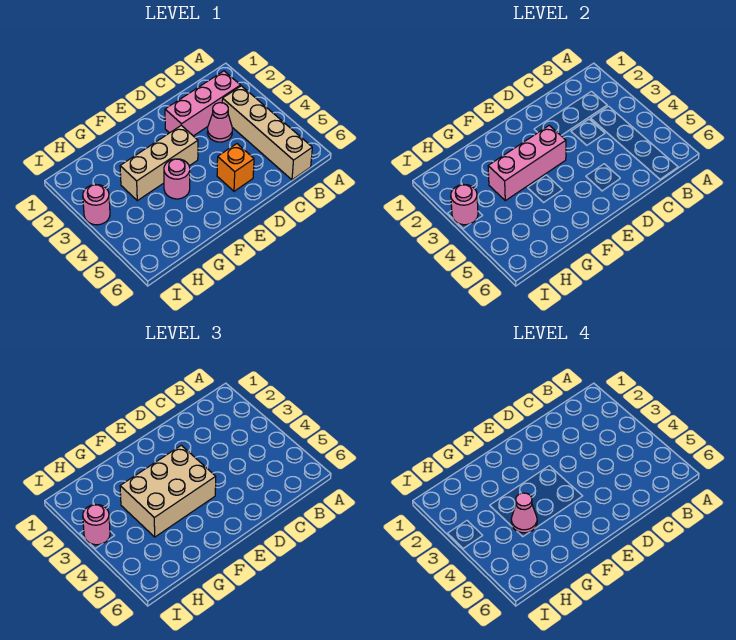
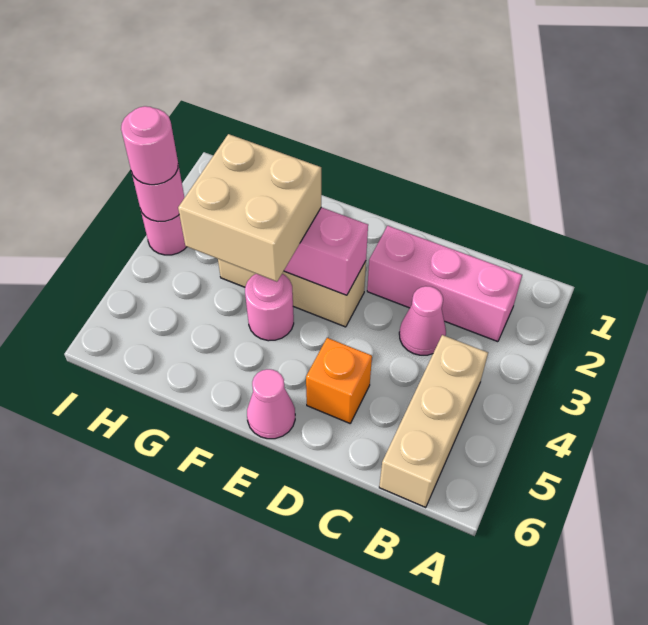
tan 1x4 brick [222,86,312,180] -> tan 1x3 brick [379,335,488,508]
tan 2x3 brick [120,445,216,537] -> tan 2x2 brick [178,134,321,282]
pink 1x1 cone [511,493,537,533] -> pink 1x1 cone moved to [247,369,295,439]

